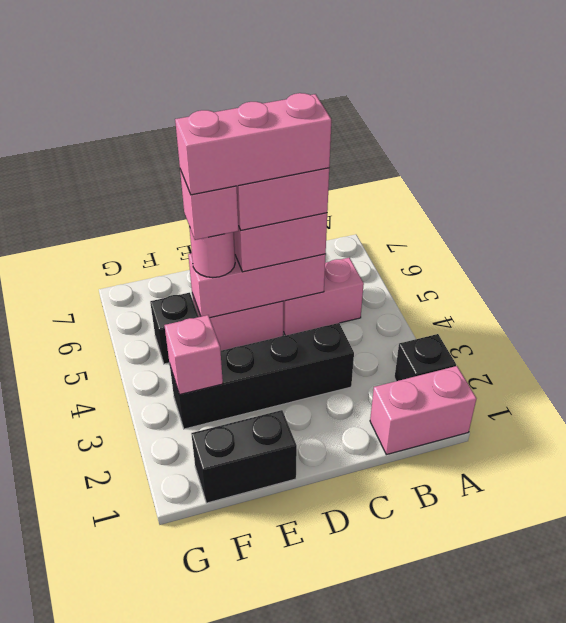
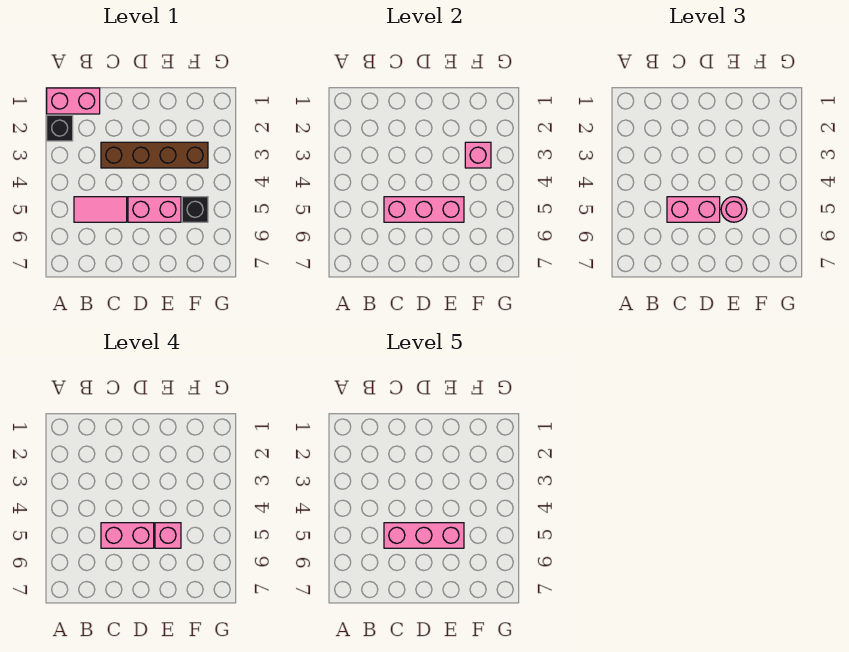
pink 1x2 brick [283,258,364,335] -> pink 1x2 tile [74,197,127,222]
black 1x4 brick [170,323,354,429] -> brown 1x4 brick [101,142,208,168]
black 1x2 brick [191,410,297,503] -> none

